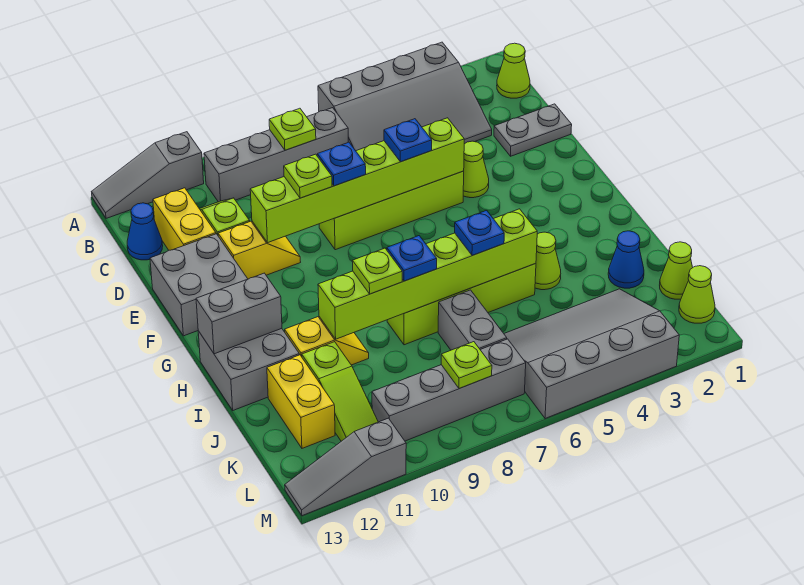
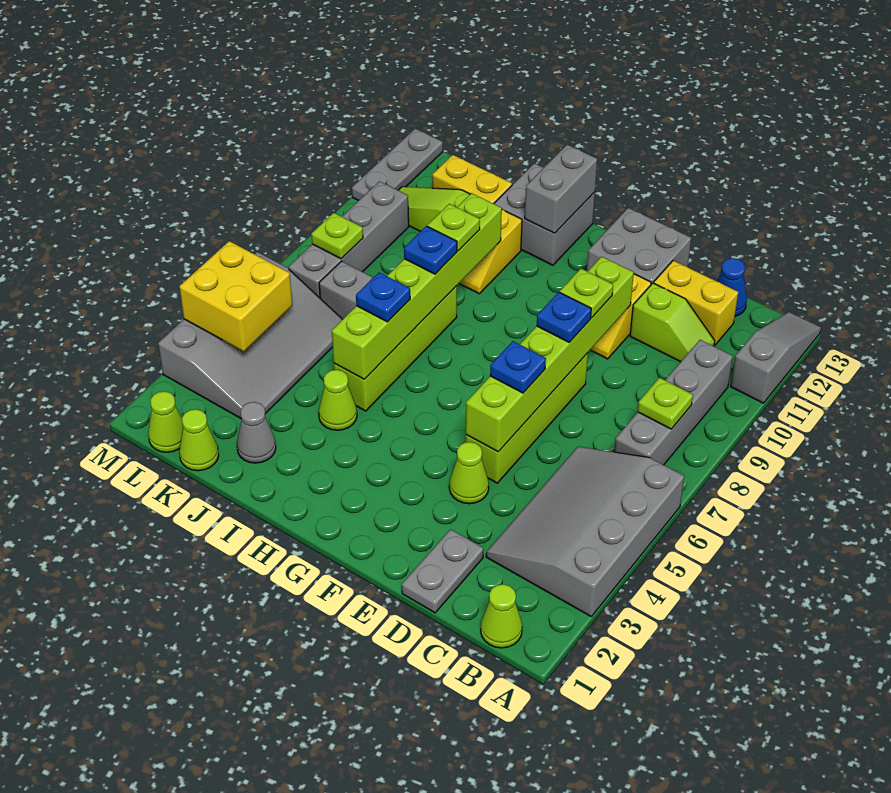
blue 1x1 cone [608,231,644,288] -> grey 1x1 cone [237,402,276,463]
none -> yellow 2x2 brick [179,241,292,352]
grey 1x3 slope [285,418,406,516] -> grey 1x3 plate [352,129,443,201]

